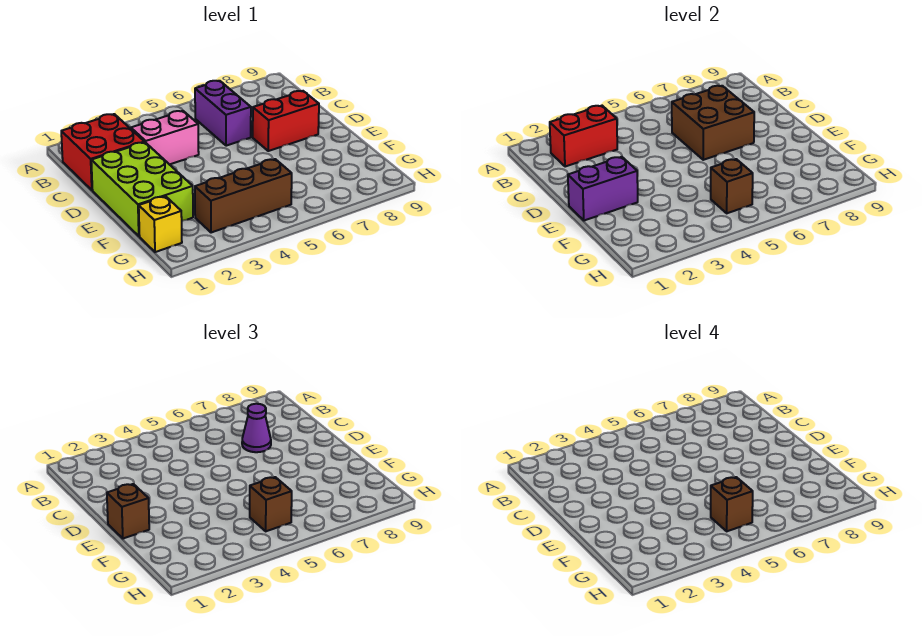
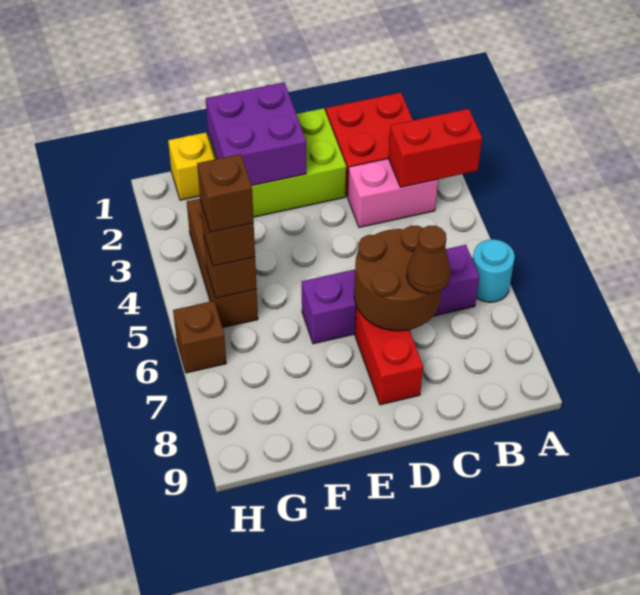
none -> cyan 1x1 round brick [473,239,515,302]
red 1x2 brick [550,106,617,167] -> red 1x2 brick turned to [388,109,482,187]
purple 1x2 brick [195,81,251,146] -> purple 1x4 brick [302,245,479,344]
pink 1x2 brick [131,111,199,165] -> pink 1x2 brick turned to [348,159,438,227]
brown 2x2 brick [672,86,754,160] -> brown 2x2 round brick [354,225,441,331]
purple 1x1 cone [242,404,271,452] -> brown 1x1 cone [407,226,451,294]
purple 1x2 brick [568,157,638,221] -> purple 2x2 brick [206,82,306,186]
brown 1x1 brick [107,484,149,539] -> brown 1x1 brick moved to [173,301,226,373]

